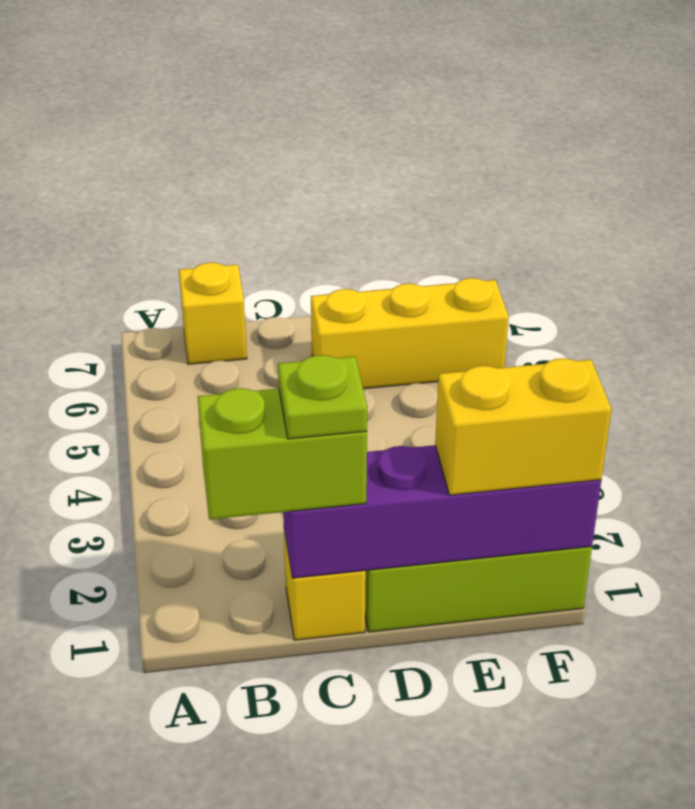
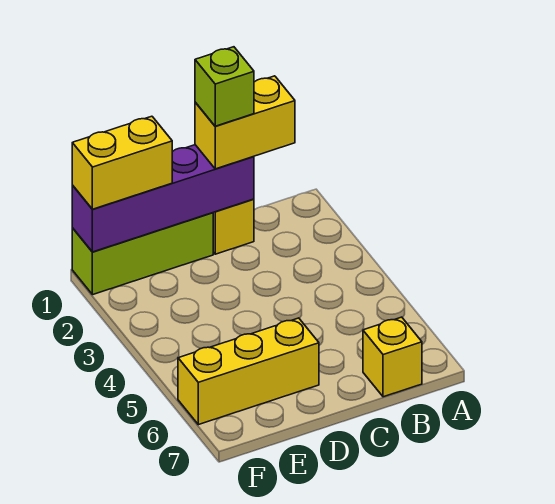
lime 1x2 brick [198,388,367,520] -> yellow 1x2 brick [195,76,295,169]
lime 1x1 plate [278,355,367,439] -> lime 1x1 brick [195,47,254,126]

